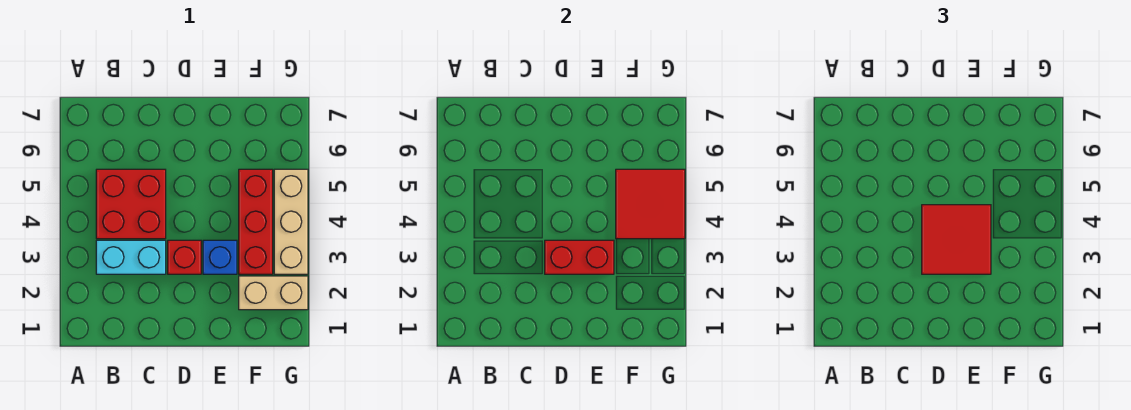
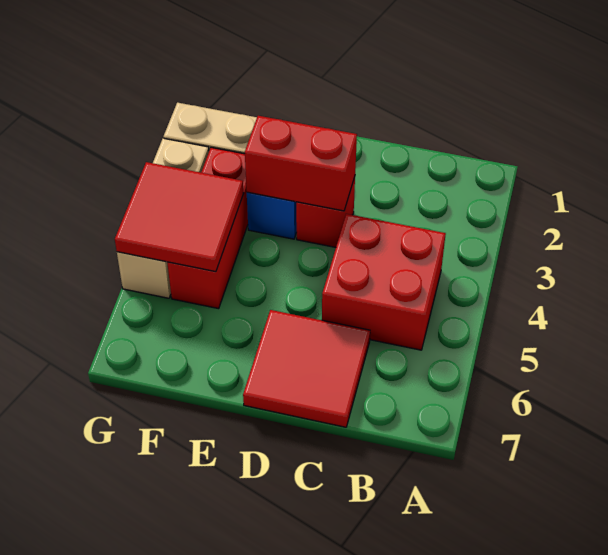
cyan 1x2 brick [96,240,166,274] -> none
red 2x2 tile [922,205,991,274] -> red 2x2 tile moved to [243,310,370,427]

